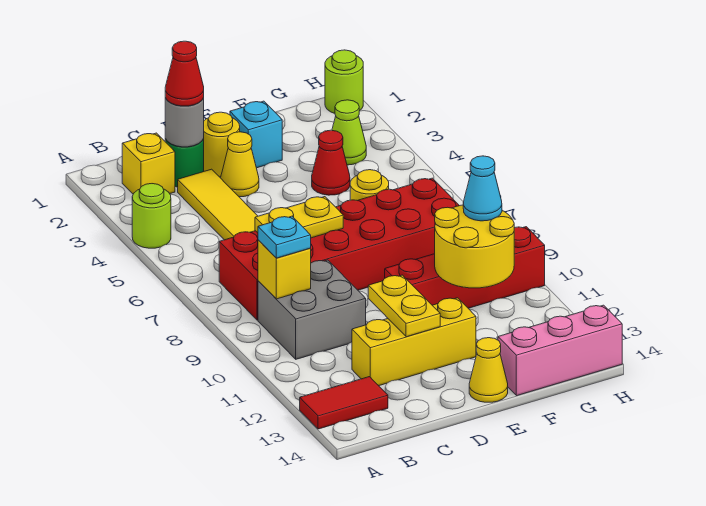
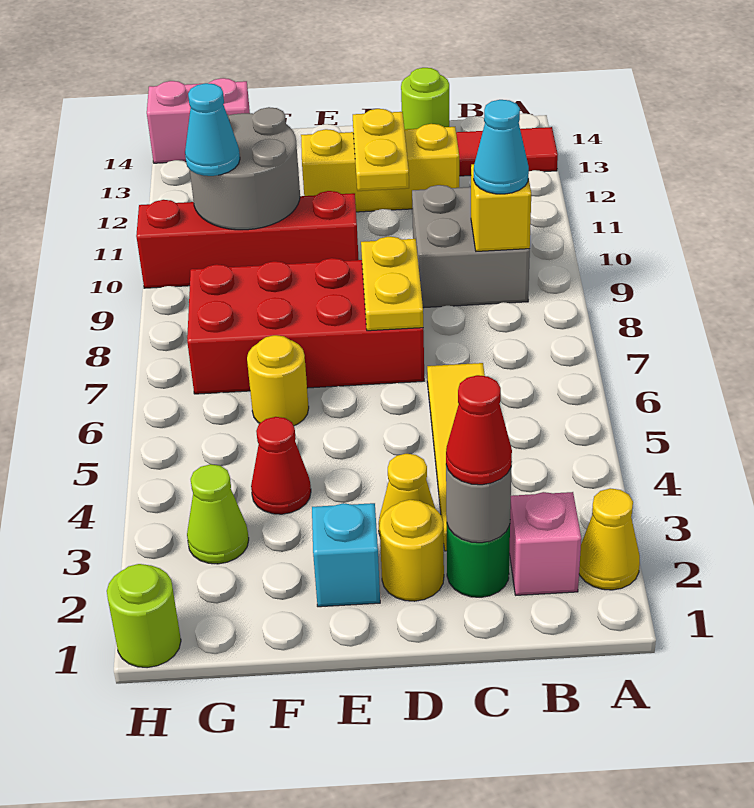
lime 1x1 round brick [132,184,171,248] -> lime 1x1 round brick moved to [401,68,449,129]
yellow 1x1 brick [122,133,175,194] -> pink 1x1 brick [509,492,581,595]
red 2x6 brick [219,178,459,320] -> red 2x4 brick [187,258,424,394]
cyan 1x1 plate [258,216,311,258] -> cyan 1x1 cone [474,100,529,194]
yellow 1x2 plate [255,197,343,238] -> yellow 1x2 plate turned to [361,237,423,331]
yellow 1x1 cone [469,338,508,402] -> yellow 1x1 cone moved to [579,488,640,590]
yellow 2x2 round brick [435,205,514,288] -> grey 2x2 round brick [190,107,300,230]
pink 1x3 brick [498,305,622,396] -> pink 1x2 brick [147,78,250,163]

